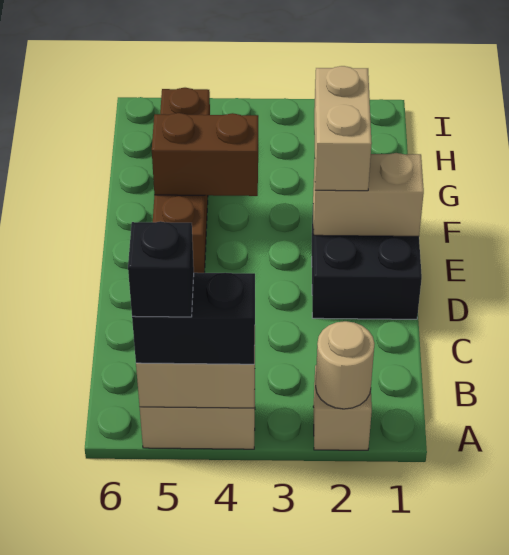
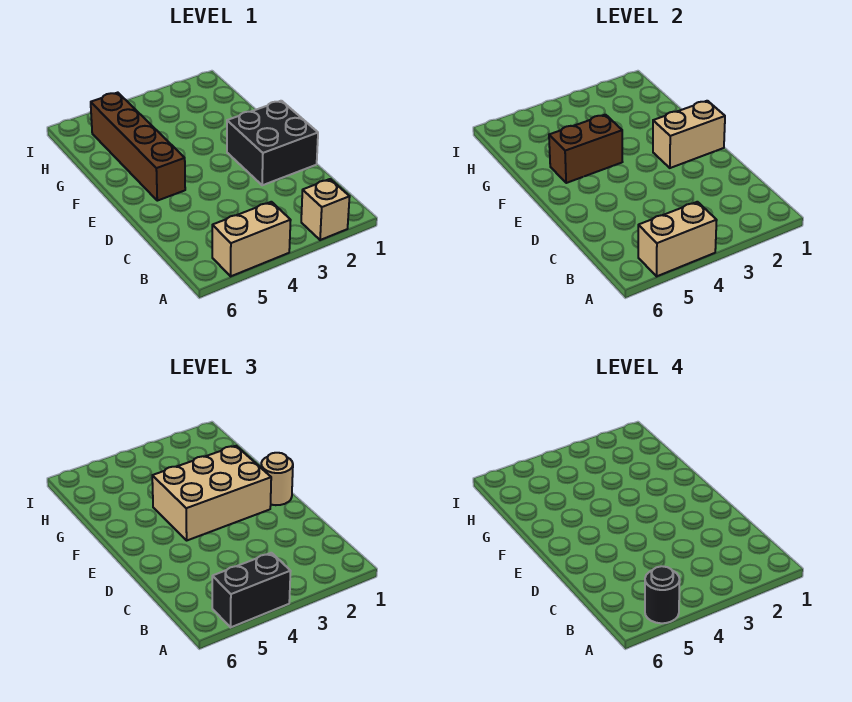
tan 1x1 round brick [316,321,375,409] -> tan 1x1 round brick moved to [261,453,293,505]
black 1x1 brick [128,221,194,317] -> black 1x1 round brick [645,566,680,623]
tan 1x2 brick [314,66,372,191] -> tan 2x3 brick [152,446,271,540]

